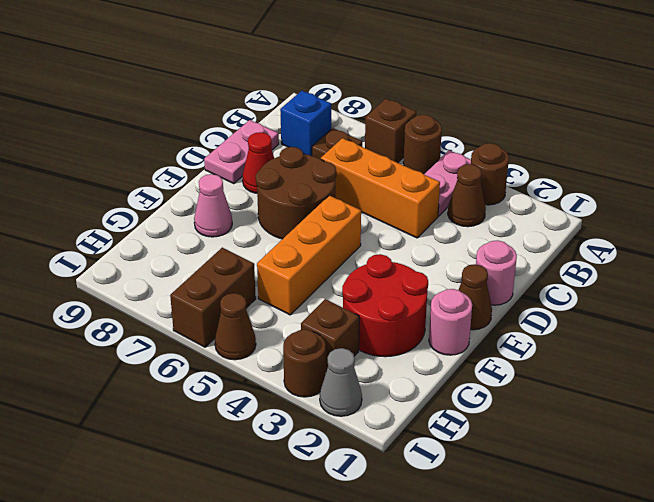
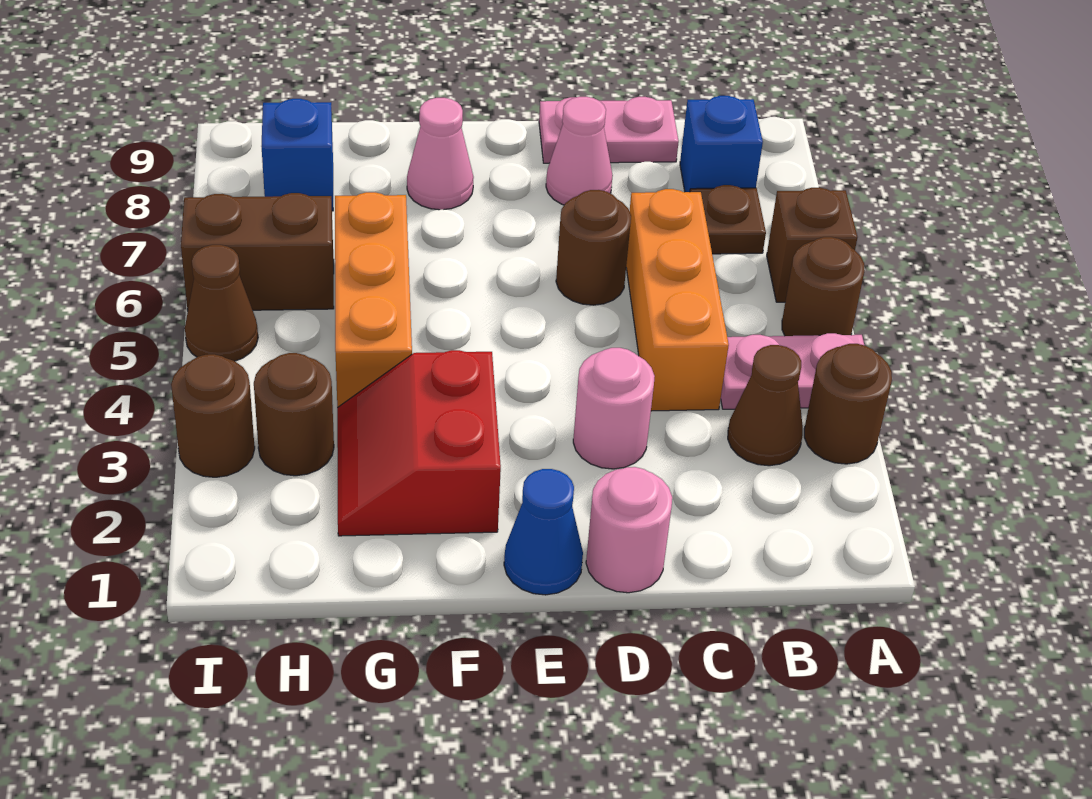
brown 2x2 round brick [256,147,336,239] -> brown 1x1 round brick [556,190,631,305]
red 1x1 cone [243,132,274,193] -> pink 1x1 cone [546,97,613,205]
brown 1x1 cone [459,264,492,330] -> blue 1x1 cone [504,469,583,595]
orange 1x3 brick [257,195,361,315] -> orange 1x3 brick turned to [335,192,412,408]
pink 1x1 round brick [429,289,472,355] -> pink 1x1 round brick moved to [573,348,655,469]
red 2x2 round brick [342,254,428,357] -> red 2x2 slope [337,350,501,536]
brown 1x1 brick [301,299,359,371] -> brown 1x1 round brick [254,353,334,476]
none -> blue 1x1 brick [262,99,333,211]
grey 1x1 cone [320,348,362,416] -> none

